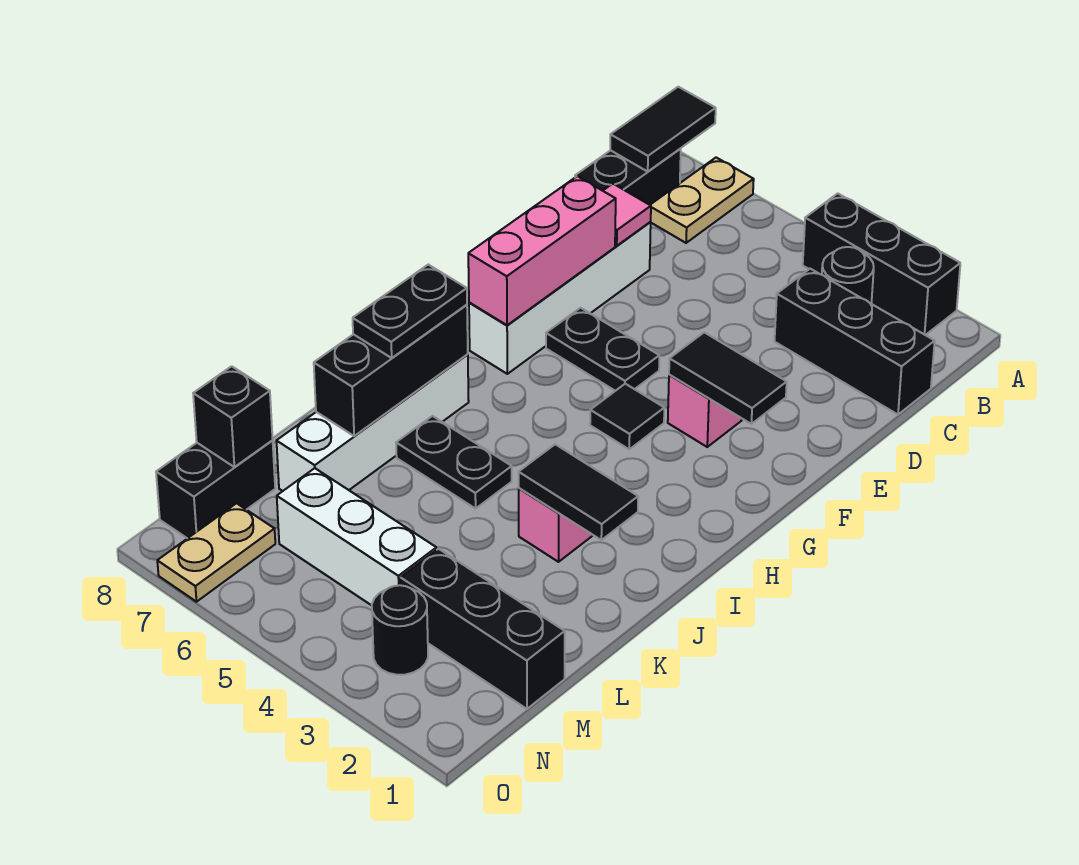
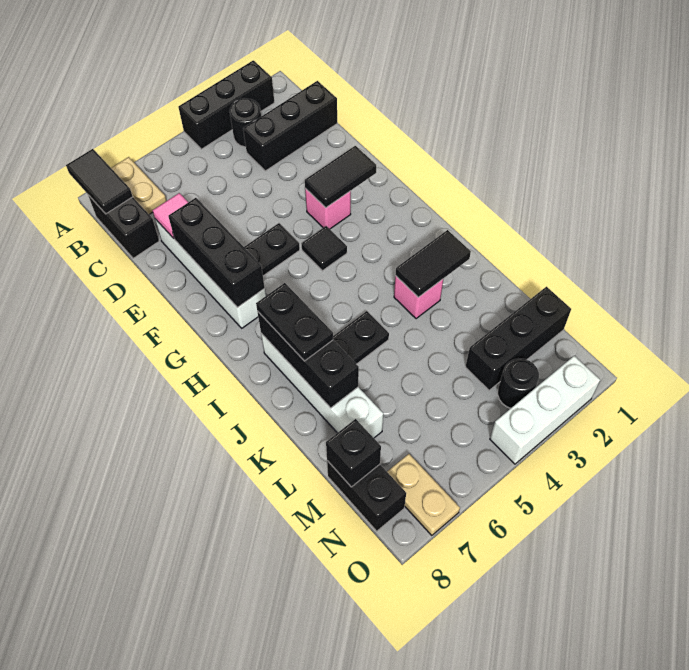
pink 1x3 brick [468,176,616,325] -> black 1x3 brick [168,198,265,308]
white 1x3 brick [277,468,437,605] -> white 1x3 brick moved to [490,356,600,464]

